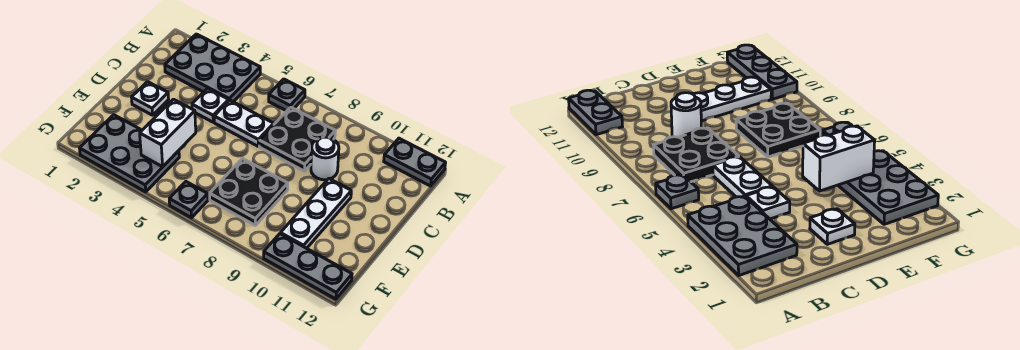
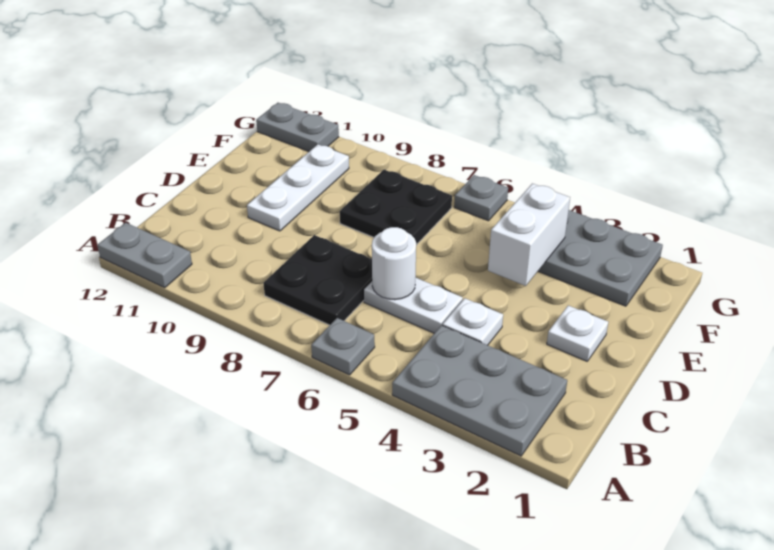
white 1x1 round brick [311,137,339,180] -> white 1x1 round brick moved to [372,227,416,300]
grey 1x3 plate [264,234,352,299] -> grey 1x2 plate [256,103,339,151]

